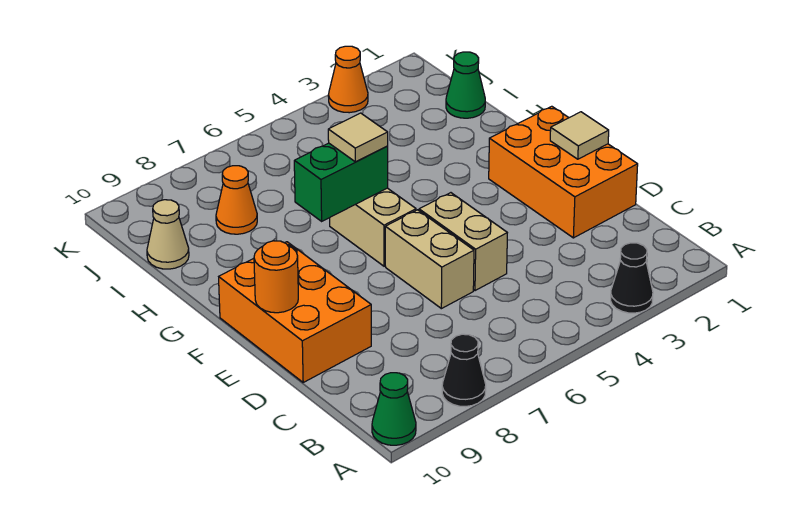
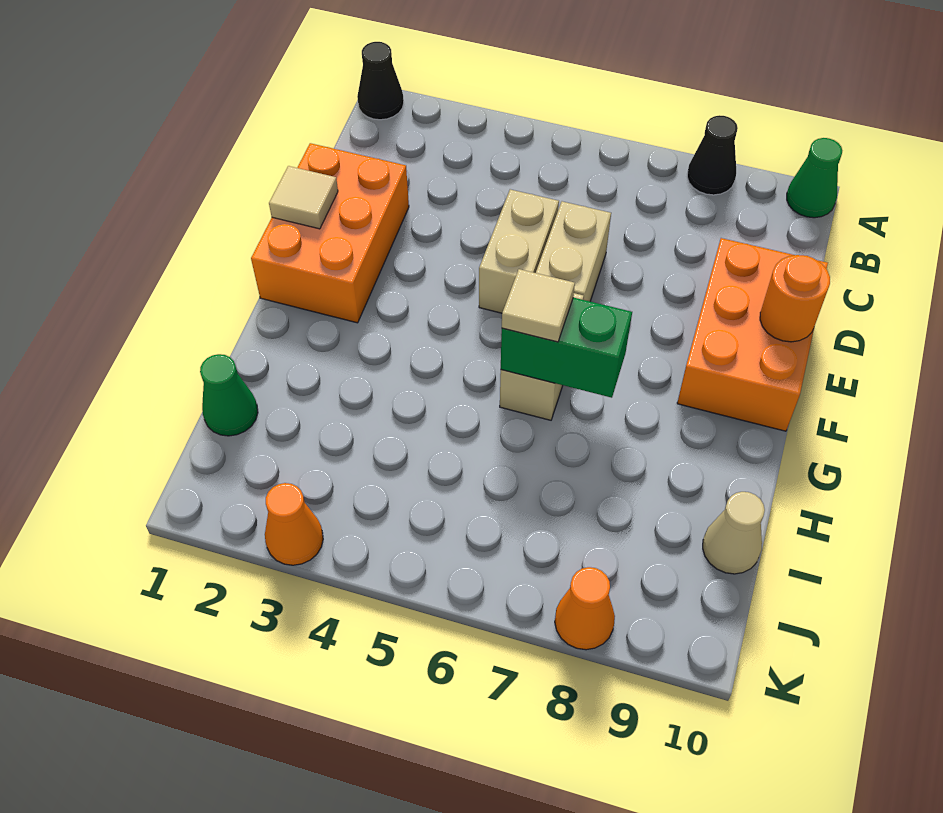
black 1x1 cone [611,243,653,313] -> black 1x1 cone moved to [357,42,404,120]
orange 1x1 cone [216,166,257,234] -> orange 1x1 cone moved to [555,567,615,650]

